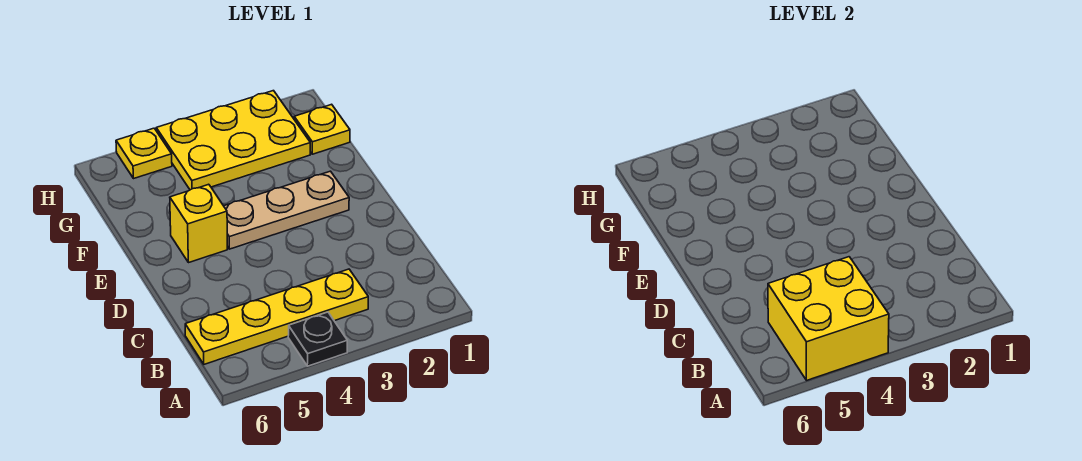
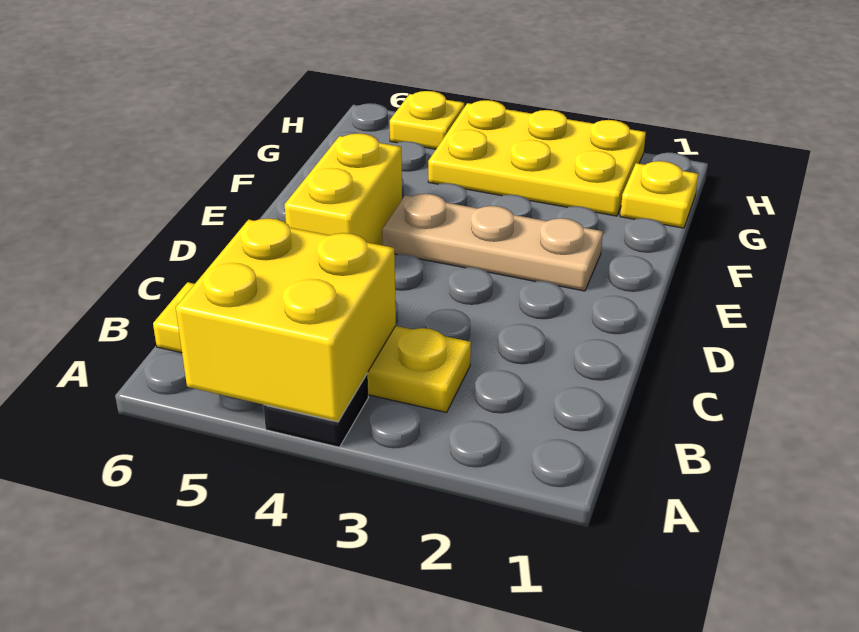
yellow 1x1 brick [170,184,227,263] -> yellow 1x2 brick [285,133,402,245]

